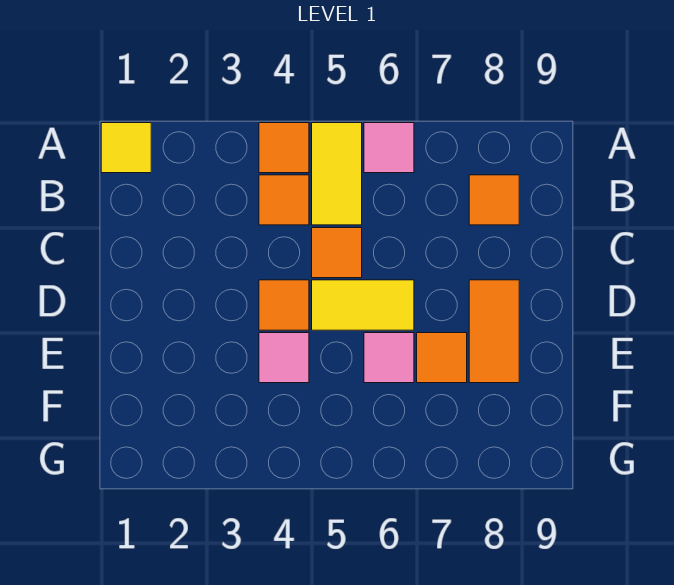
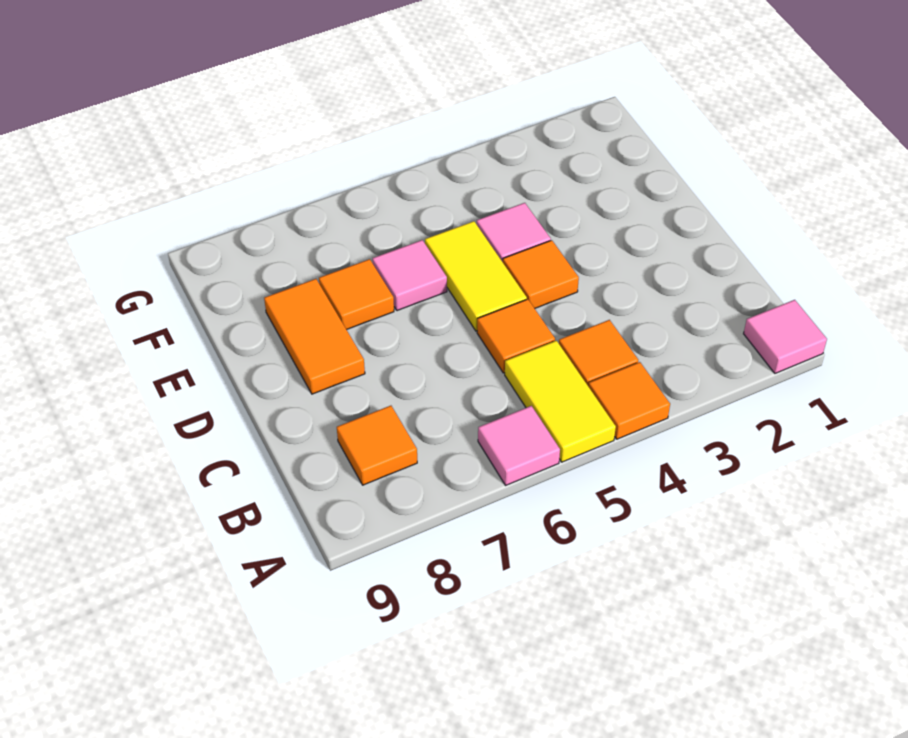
yellow 1x1 tile [101,123,151,173] -> pink 1x1 tile [744,300,827,373]
yellow 1x2 tile [312,280,414,330] -> yellow 1x2 tile turned to [425,221,527,331]

